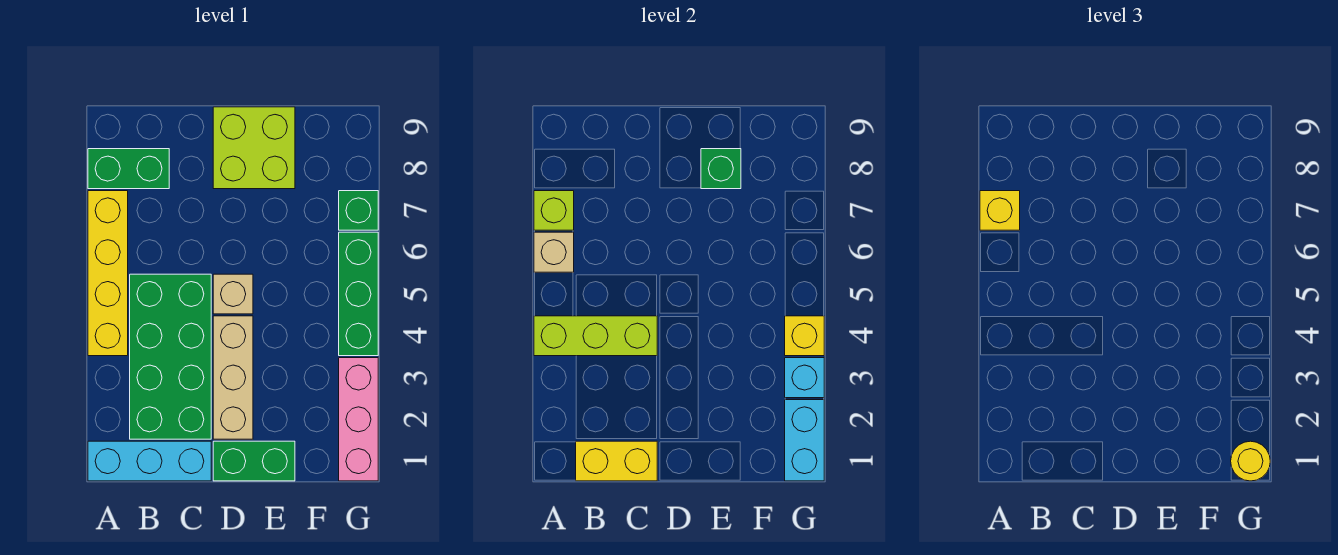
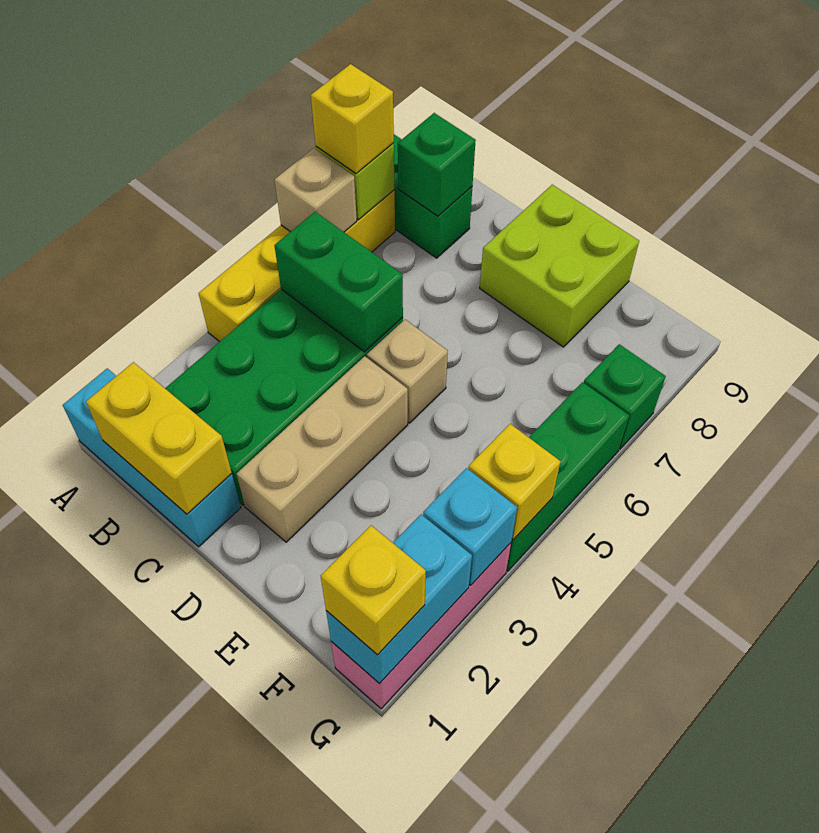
lime 1x3 brick [534,316,657,356] -> none
green 1x2 brick [213,441,295,481] -> green 1x2 brick moved to [274,212,403,352]
green 1x1 brick [701,149,741,189] -> green 1x1 brick moved to [398,113,476,216]
yellow 1x1 round brick [1231,441,1270,481] -> yellow 1x1 brick [321,526,426,655]

